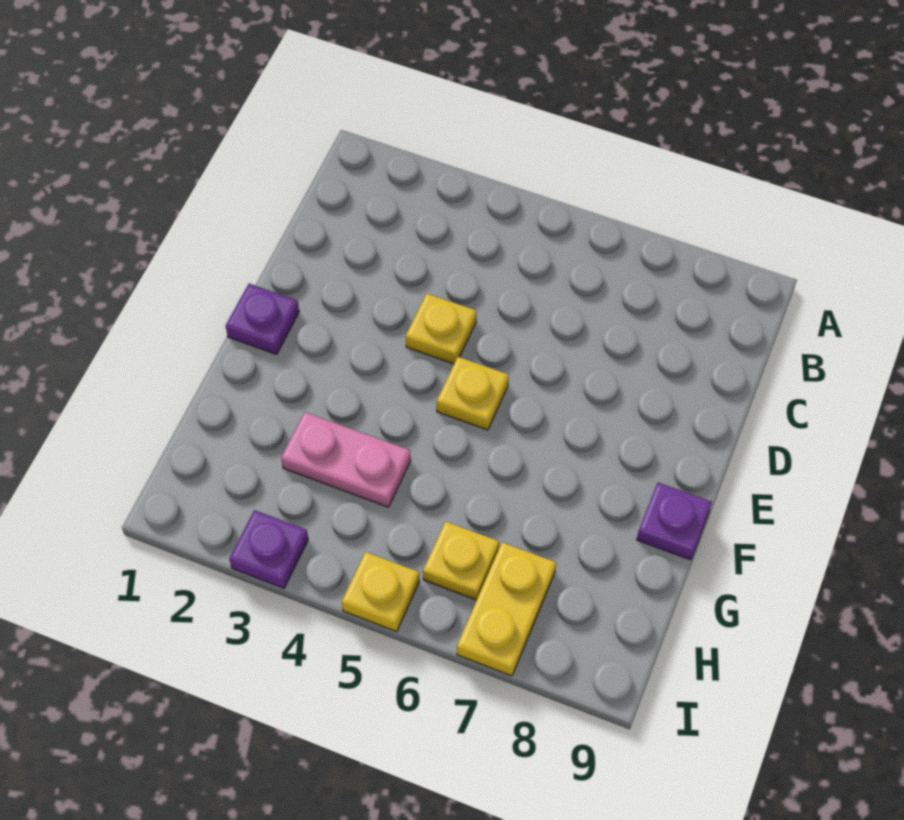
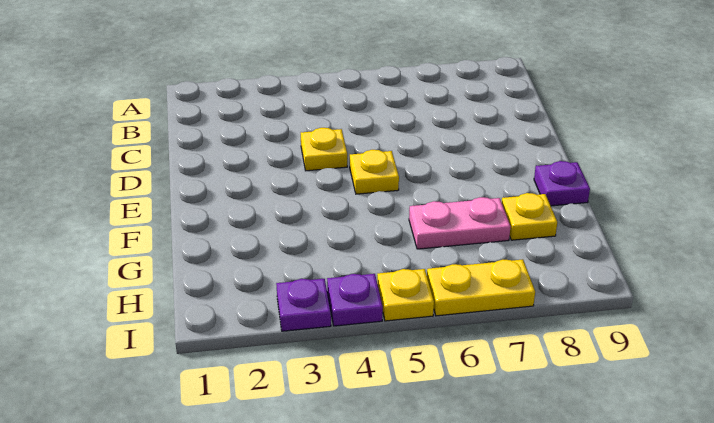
purple 1x1 plate [226,284,299,354] -> purple 1x1 plate moved to [327,274,383,326]
pink 1x2 plate [281,412,411,507] -> pink 1x2 plate moved to [409,197,511,249]
yellow 1x1 plate [423,521,499,600] -> yellow 1x1 plate moved to [502,193,557,240]
yellow 1x2 plate [457,542,556,676] -> yellow 1x2 plate turned to [427,259,535,316]

